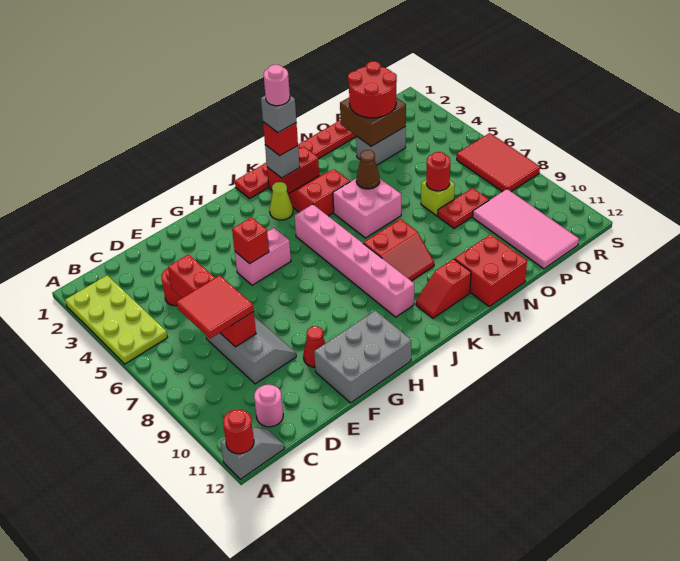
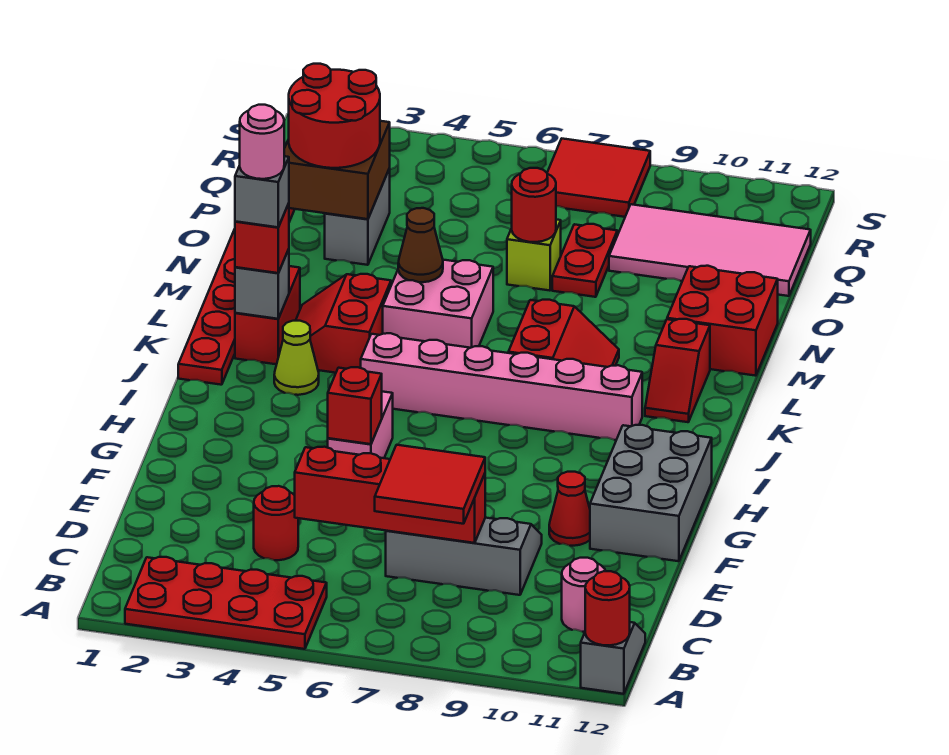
lime 2x4 plate [65,275,168,364] -> red 2x4 plate [125,557,327,649]
red 2x3 tile [457,133,540,192] -> red 2x2 tile [547,139,650,217]

